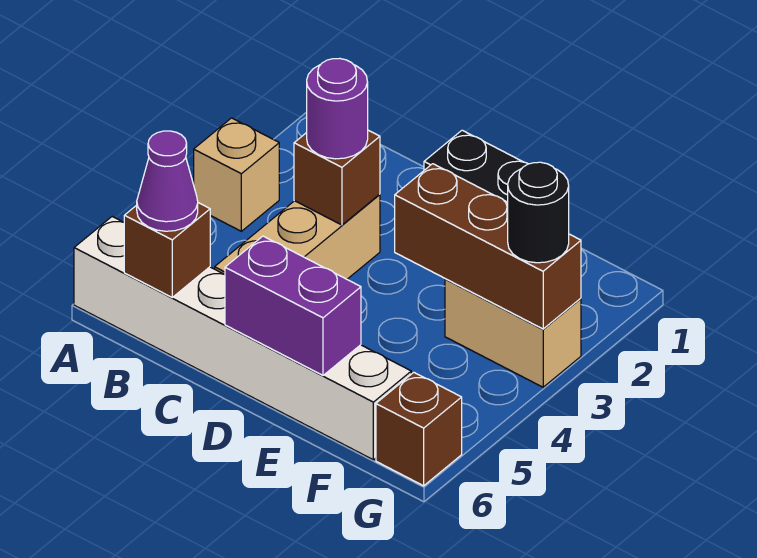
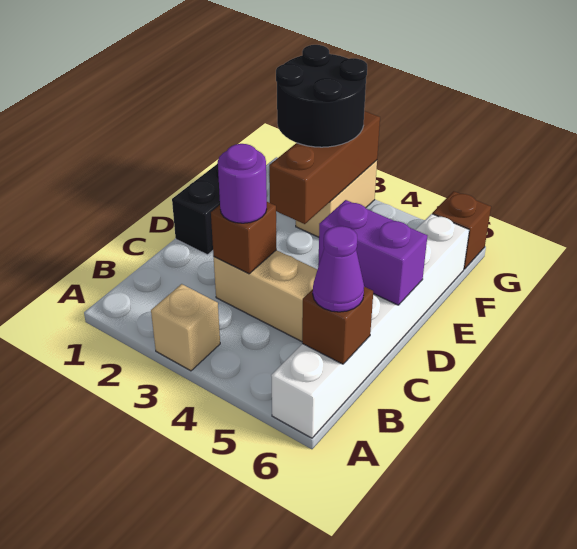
purple 1x2 brick [225,236,361,375] -> purple 1x2 brick turned to [318,200,427,305]
black 1x1 round brick [508,162,569,263] -> black 2x2 round brick [276,45,367,147]

